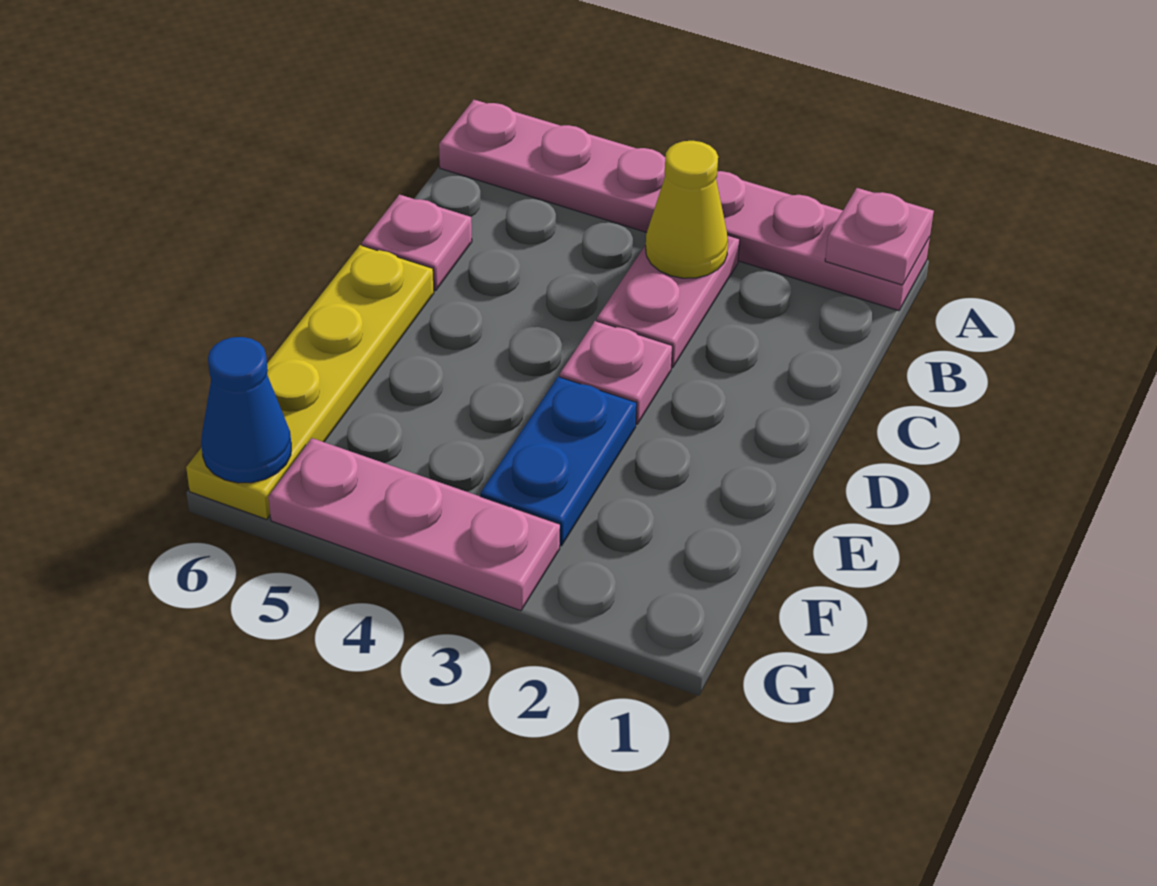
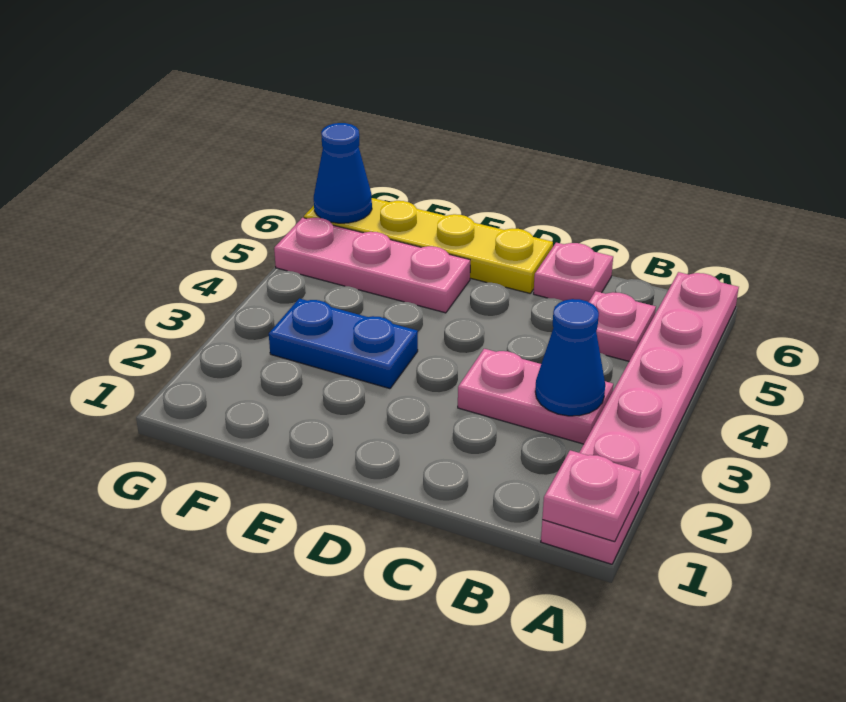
yellow 1x1 cone [646,141,728,278] -> blue 1x1 cone [535,299,605,416]
pink 1x1 plate [560,321,672,424] -> pink 1x1 plate moved to [589,291,656,361]
pink 1x3 plate [268,438,560,611] -> pink 1x3 plate turned to [274,218,470,313]

